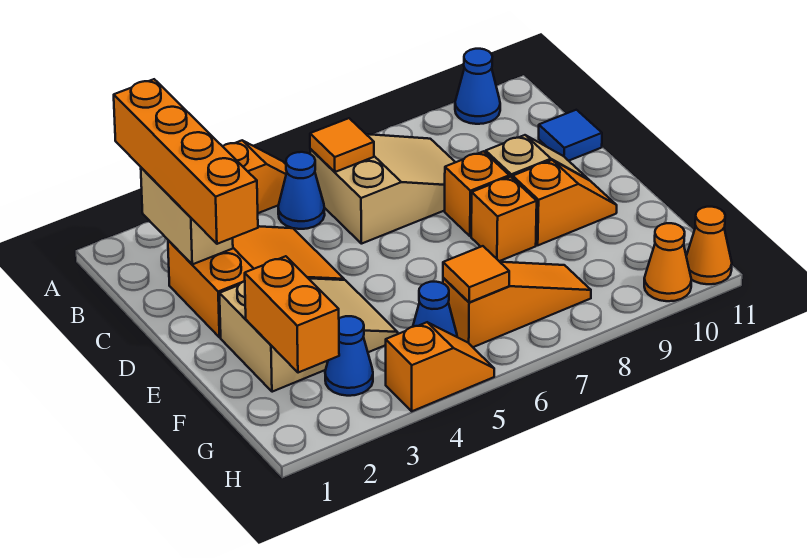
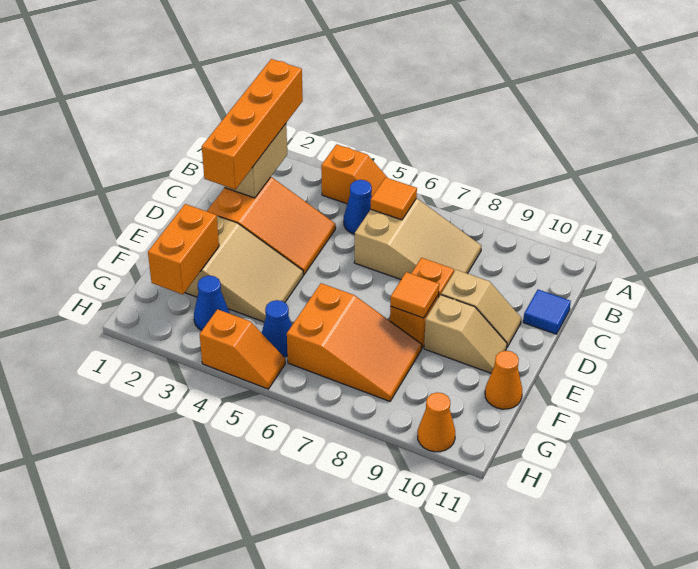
blue 1x1 cone [455,49,500,124] -> none
orange 1x2 slope [513,160,617,245] -> tan 1x2 slope [424,295,507,373]
orange 1x3 slope [443,262,591,347] -> orange 2x3 slope [287,283,422,401]
orange 1x1 tile [443,246,509,302] -> orange 1x1 tile moved to [390,272,439,318]
orange 1x1 cone [686,207,732,284] -> orange 1x1 cone moved to [485,351,522,409]

